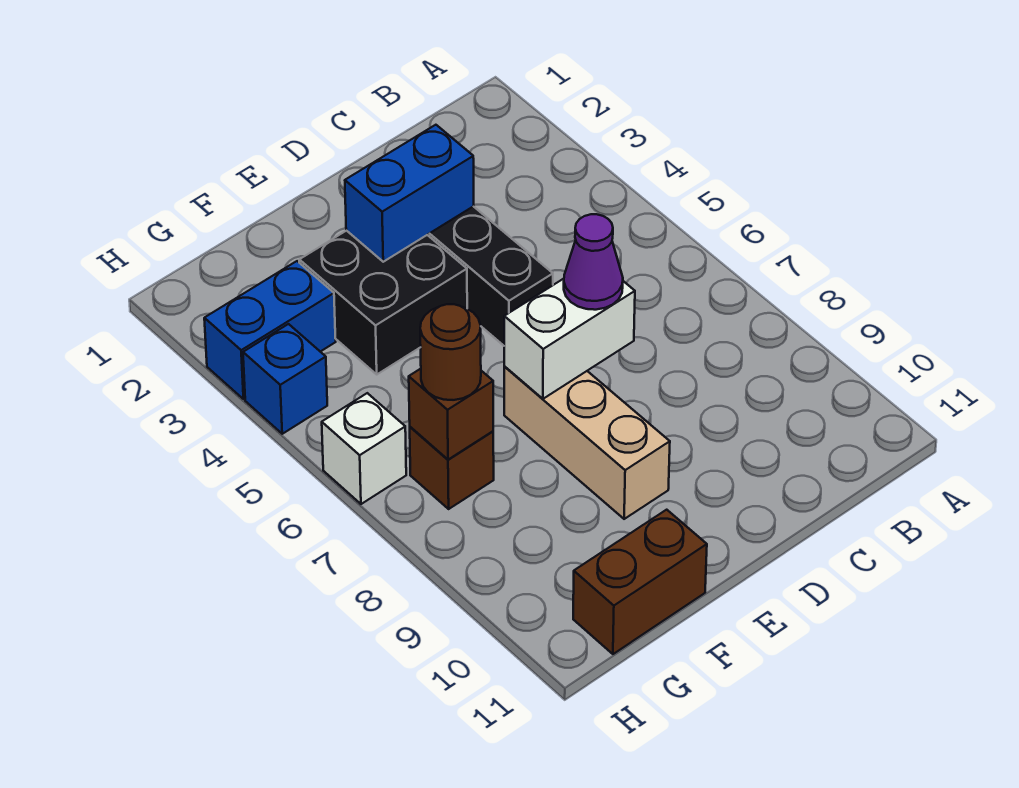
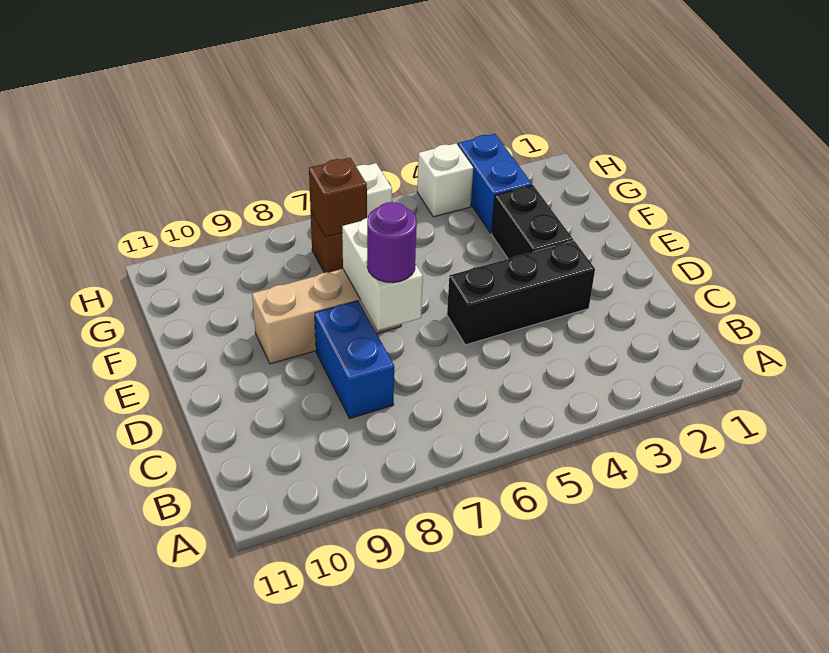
blue 1x2 brick [345,125,474,262] -> blue 1x2 brick moved to [315,301,394,418]
purple 1x1 cone [564,214,623,310] -> purple 1x1 round brick [367,202,417,283]
black 2x2 brick [299,231,467,374] -> black 1x2 brick [492,185,573,259]
brown 1x2 brick [573,510,707,654] -> none
brown 1x1 round brick [420,304,481,400] -> none
blue 1x1 brick [243,324,327,434] -> white 1x1 brick [417,143,473,217]

